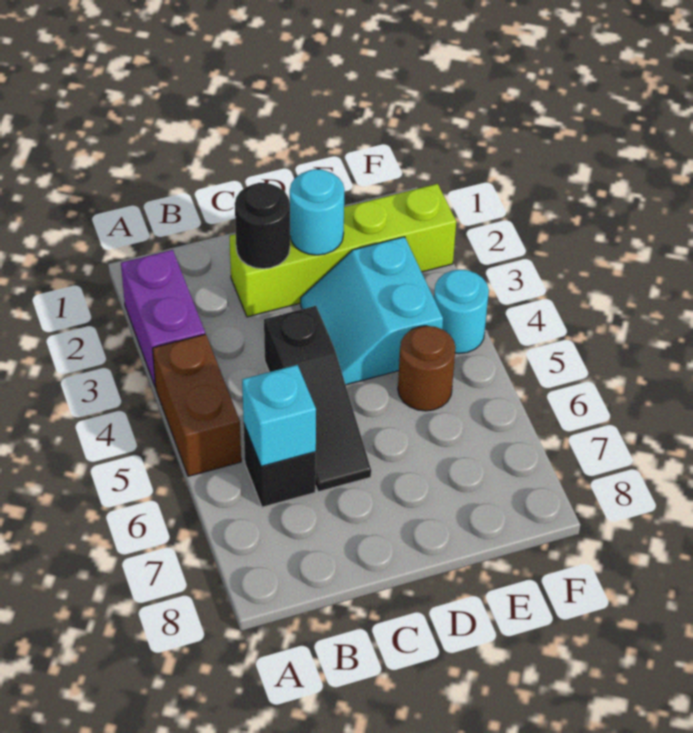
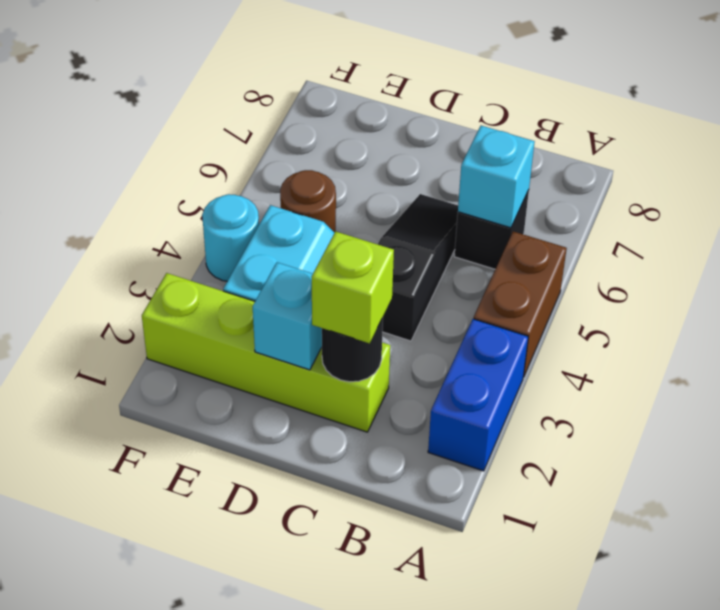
purple 1x2 brick [121,250,205,387] -> blue 1x2 brick [428,319,528,471]
none -> lime 1x1 brick [312,231,394,343]
cyan 1x1 round brick [290,169,344,255] -> cyan 1x1 brick [253,262,322,370]

